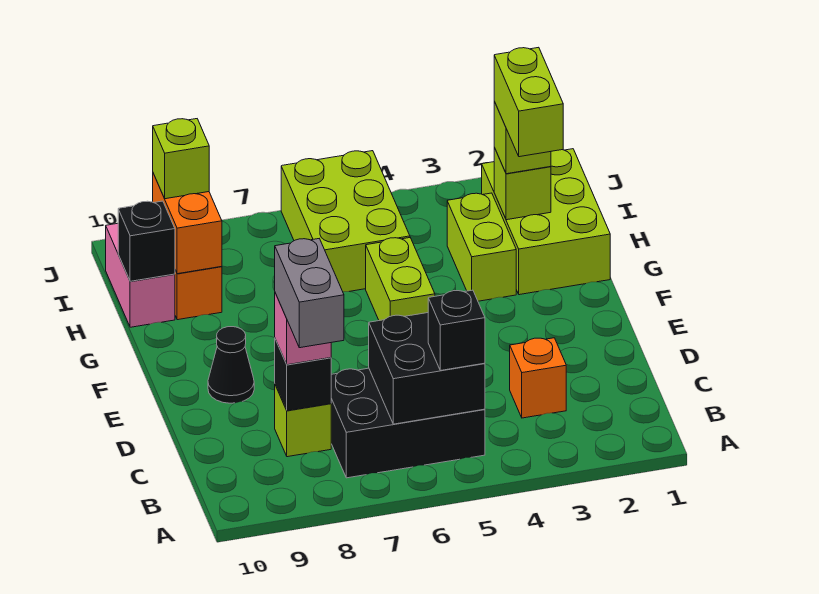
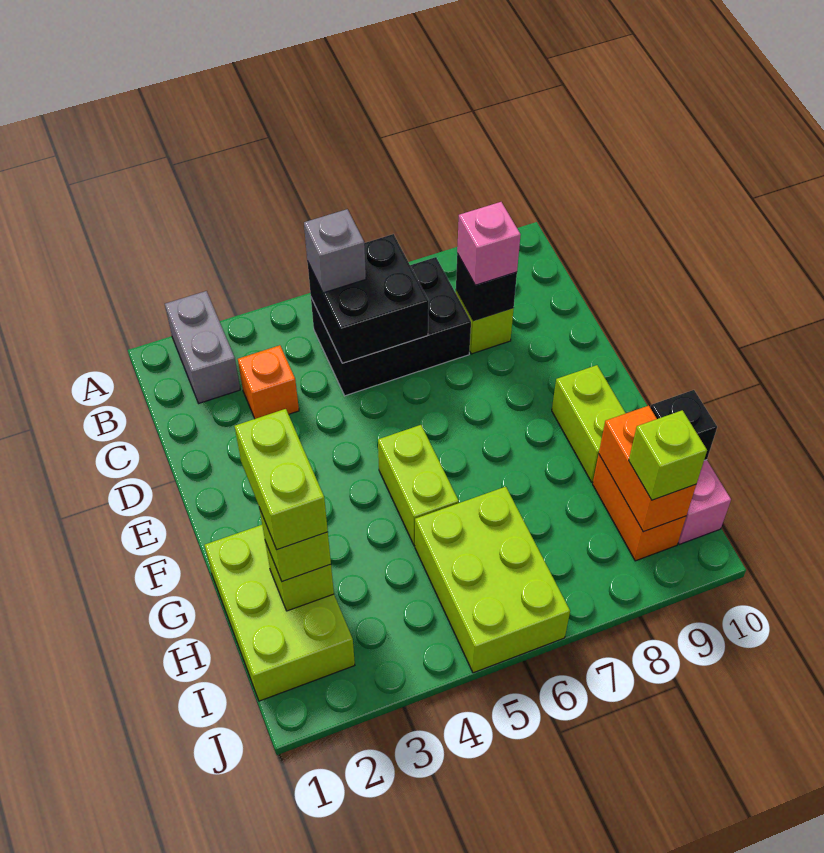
black 1x1 brick [428,290,485,371] -> grey 1x1 brick [304,209,366,293]
grey 1x2 brick [275,239,344,348] -> grey 1x2 brick moved to [165,291,240,403]
black 1x1 cone [208,327,254,403] -> none
lime 1x2 brick [447,193,516,301] -> lime 1x2 brick moved to [552,365,626,482]

